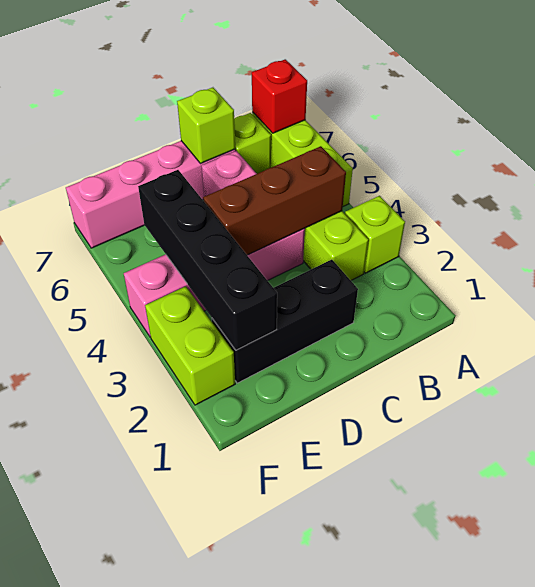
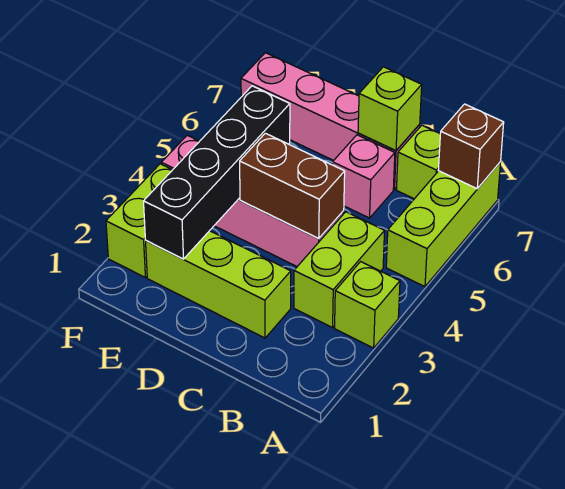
red 1x1 brick [252,59,307,133] -> brown 1x1 brick [438,104,504,189]
brown 1x3 brick [203,146,346,255] -> brown 1x2 brick [240,133,345,239]
black 1x3 brick [212,260,358,383] -> lime 1x3 brick [146,231,291,338]

